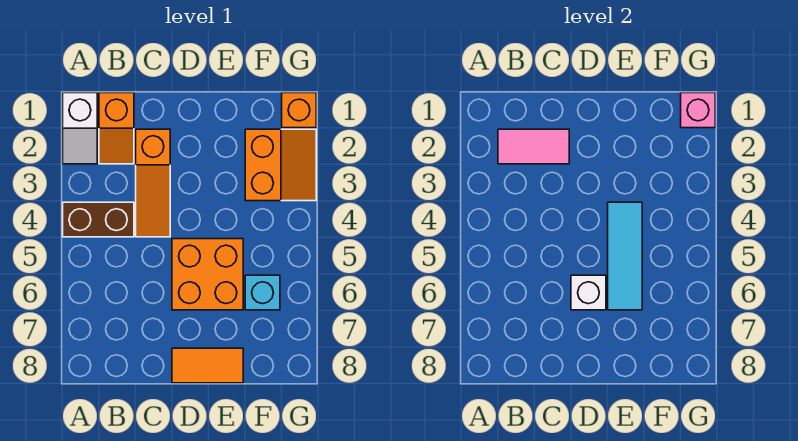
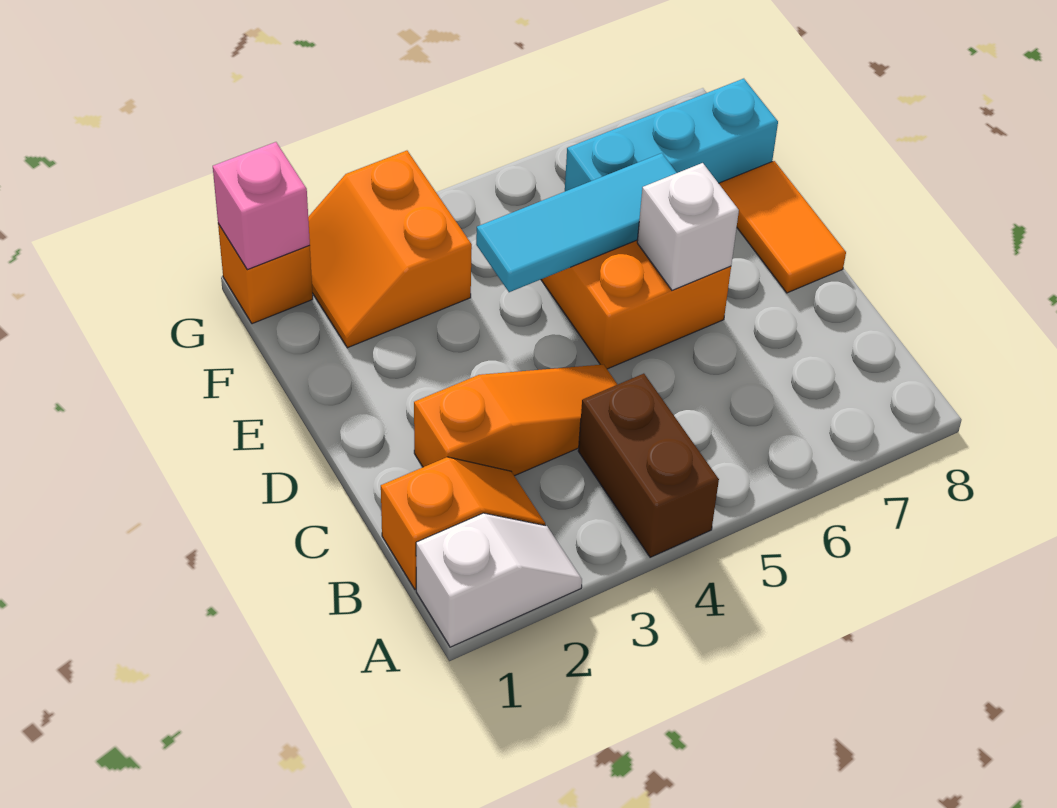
pink 1x2 tile [498,129,569,164] -> none
orange 2x2 slope [245,129,316,201] -> orange 2x2 slope turned to [308,151,472,348]
cyan 1x1 brick [245,275,280,310] -> cyan 1x3 brick [565,79,778,191]

